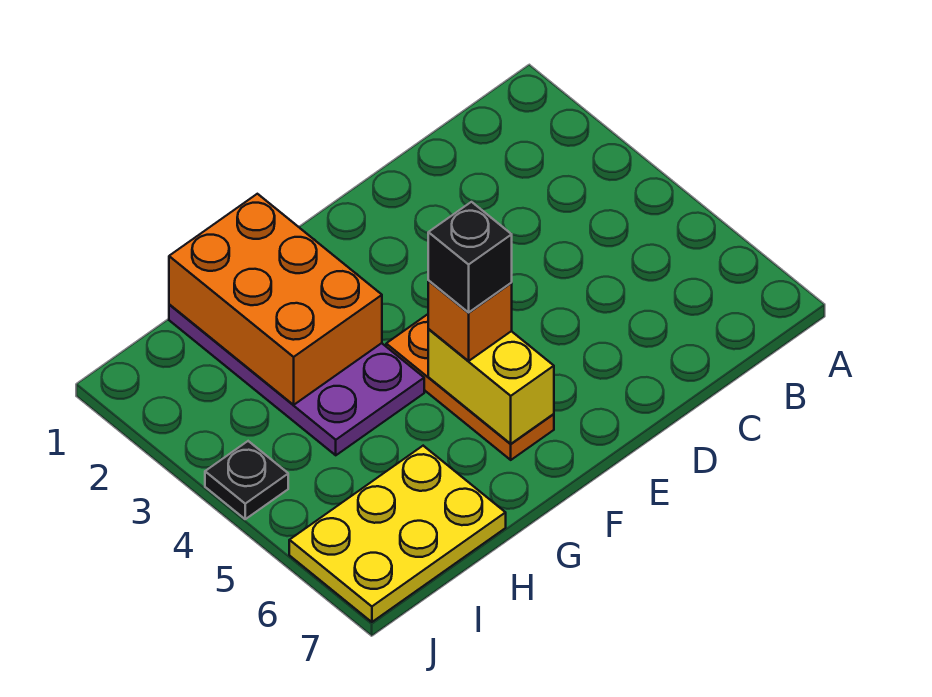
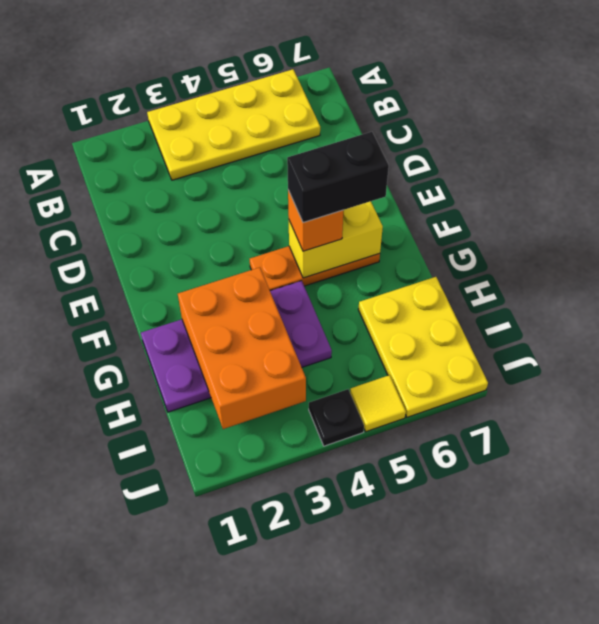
none -> yellow 2x4 plate [147,69,320,180]
black 1x1 brick [428,202,512,312] -> black 1x2 brick [287,132,389,223]
orange 2x3 brick [169,194,382,405] -> orange 2x3 brick turned to [178,267,306,429]
none -> yellow 1x1 tile [350,375,406,432]

